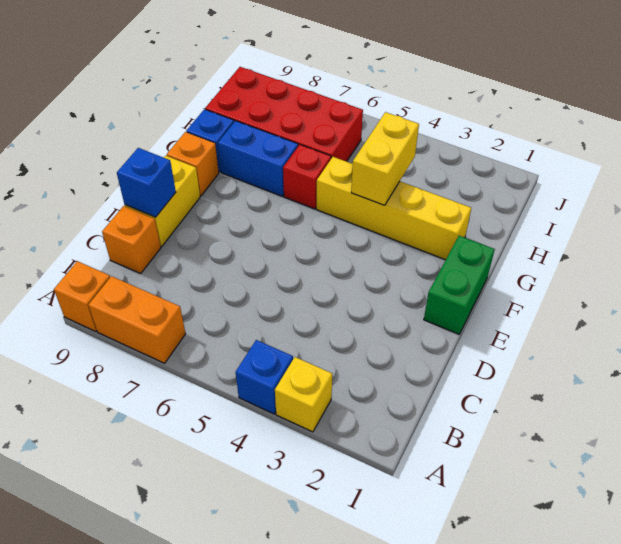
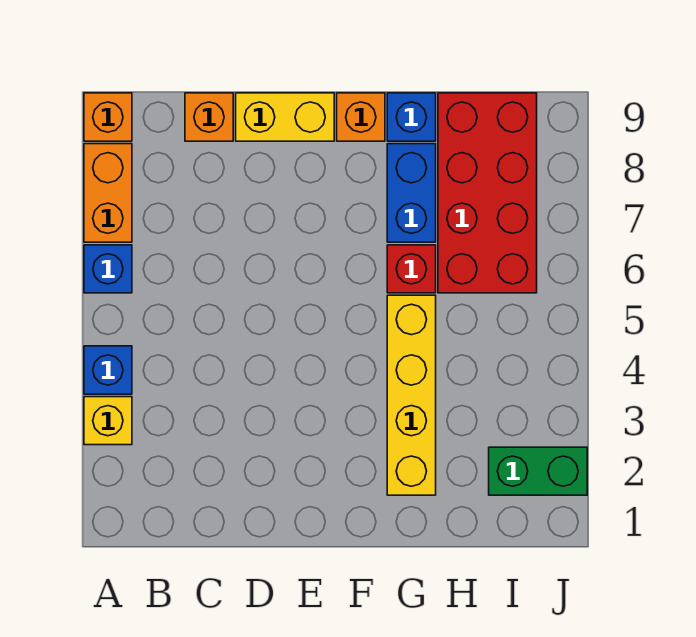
blue 1x1 brick [117,148,176,217] -> blue 1x1 brick moved to [84,245,132,293]
green 1x2 brick [424,236,495,334] -> green 1x2 brick moved to [489,447,587,495]
yellow 1x2 brick [351,112,419,205] -> none

